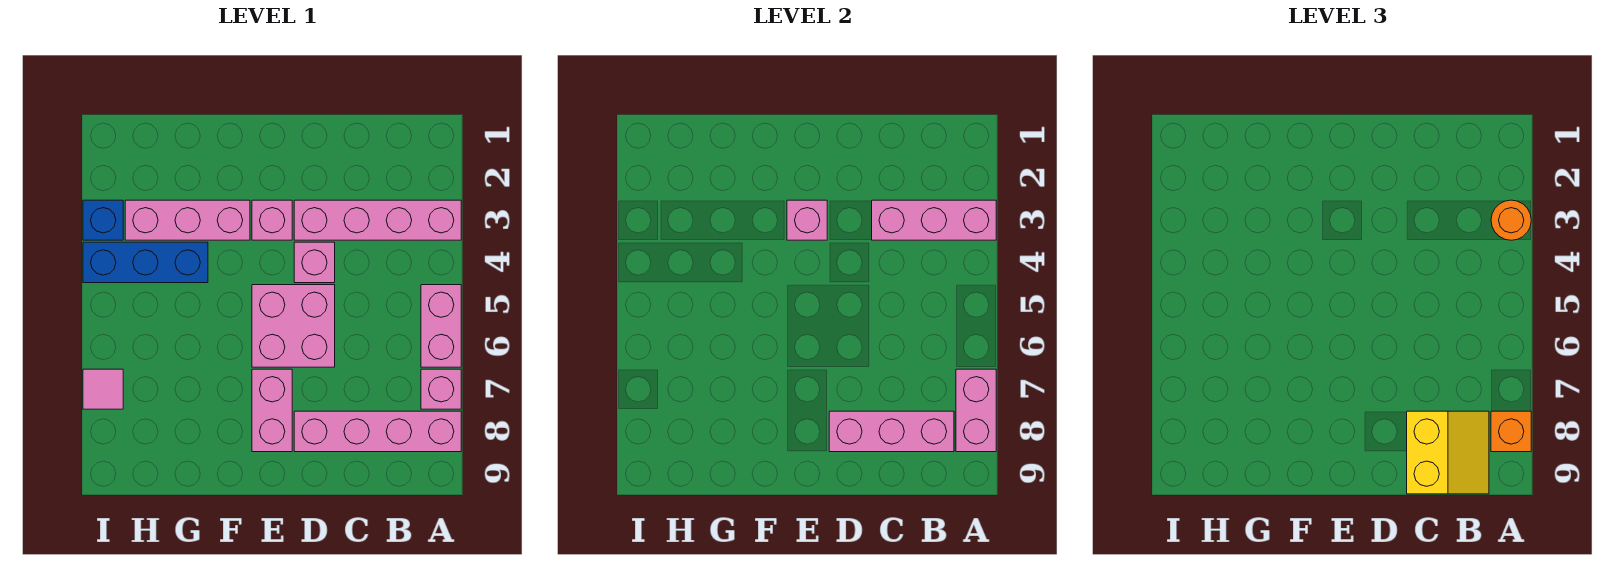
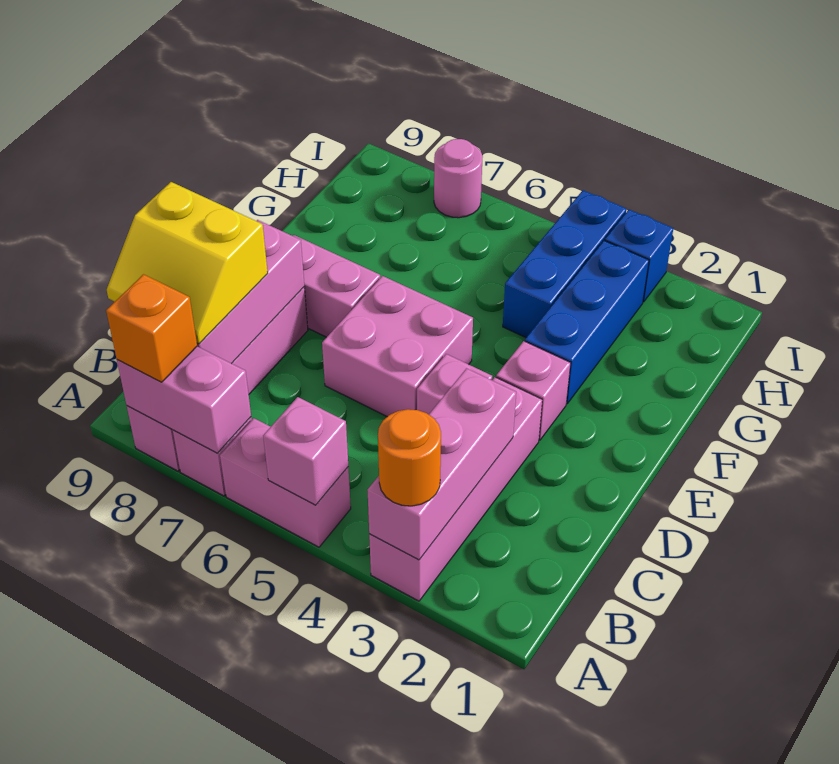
pink 1x1 brick [787,200,827,240] -> pink 1x1 brick moved to [263,397,348,505]
pink 1x3 brick [125,200,250,240] -> blue 1x3 brick [525,241,649,404]
pink 1x1 tile [83,369,123,409] -> pink 1x1 round brick [434,139,483,218]

